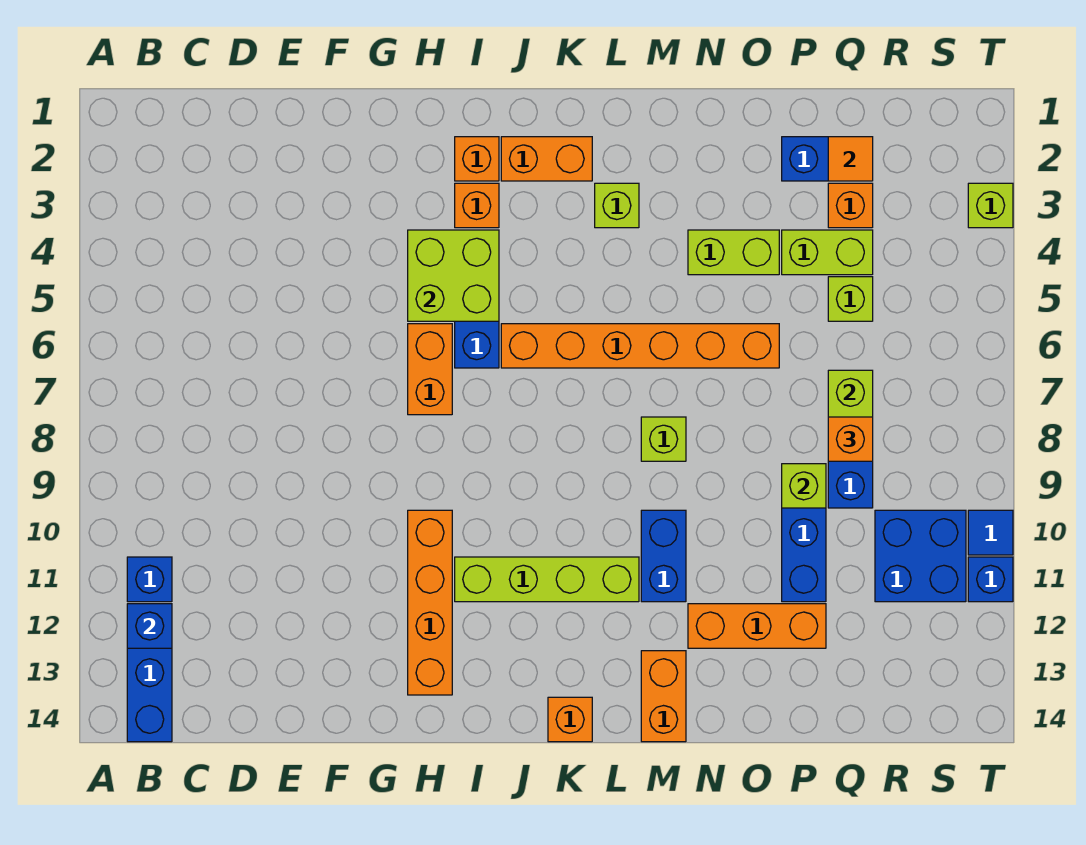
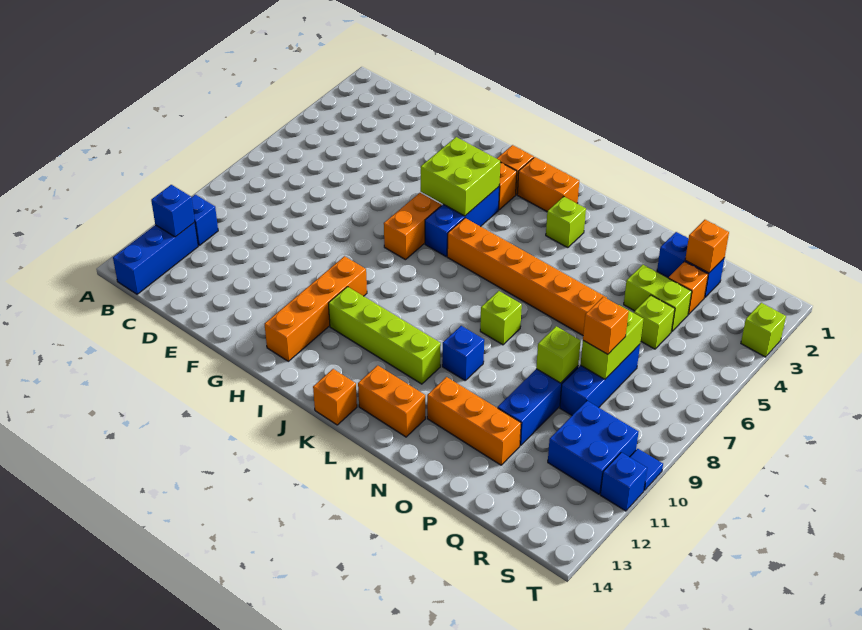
blue 1x2 brick [641,510,686,602] -> blue 1x1 brick [442,326,484,380]
orange 1x2 brick [641,651,686,742] -> orange 1x2 brick turned to [358,365,425,437]
lime 1x2 brick [688,230,779,275] -> none
orange 1x1 tile [828,137,873,181] -> orange 1x1 brick [685,220,729,273]

